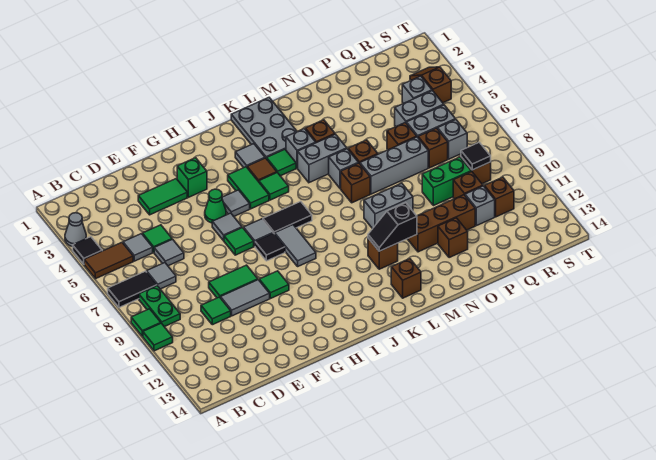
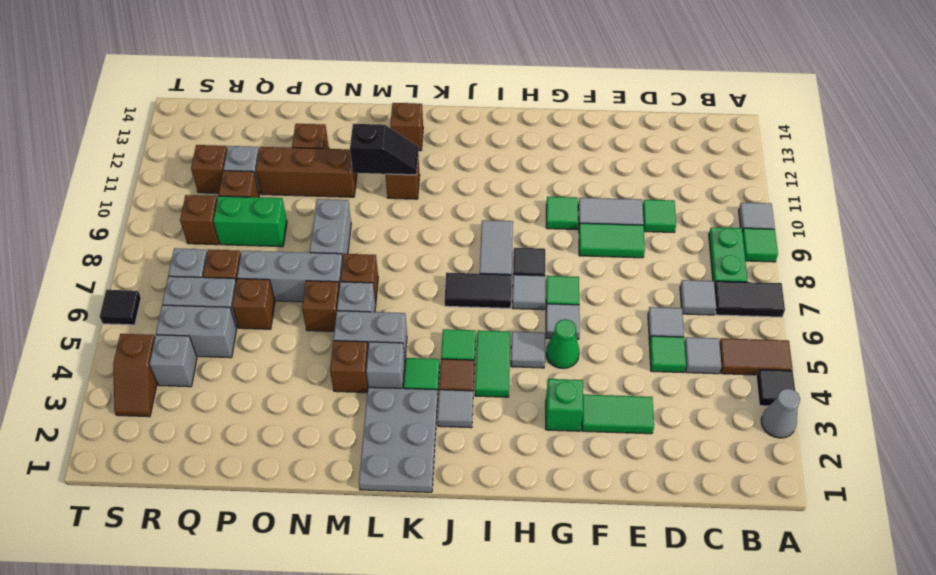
green 1x1 tile [143,323,173,351] -> grey 1x1 tile [739,202,775,232]
grey 1x2 brick [364,183,413,229] -> grey 1x2 brick turned to [310,199,351,257]
black 1x1 tile [461,142,491,170] -> black 1x1 tile moved to [100,290,141,325]

